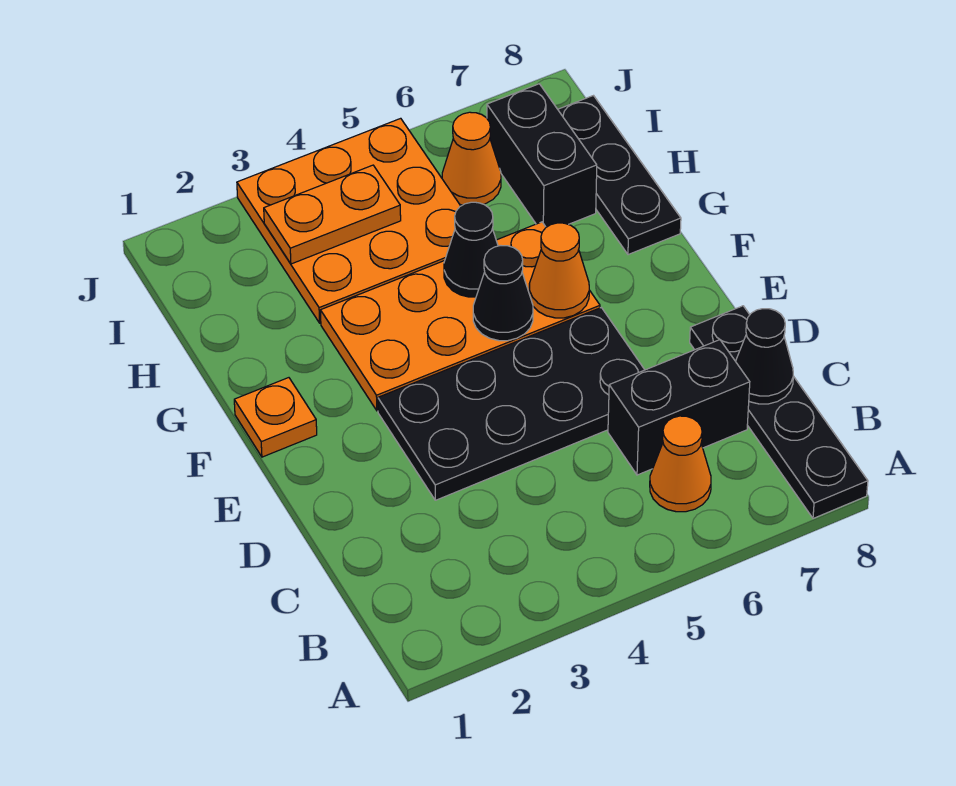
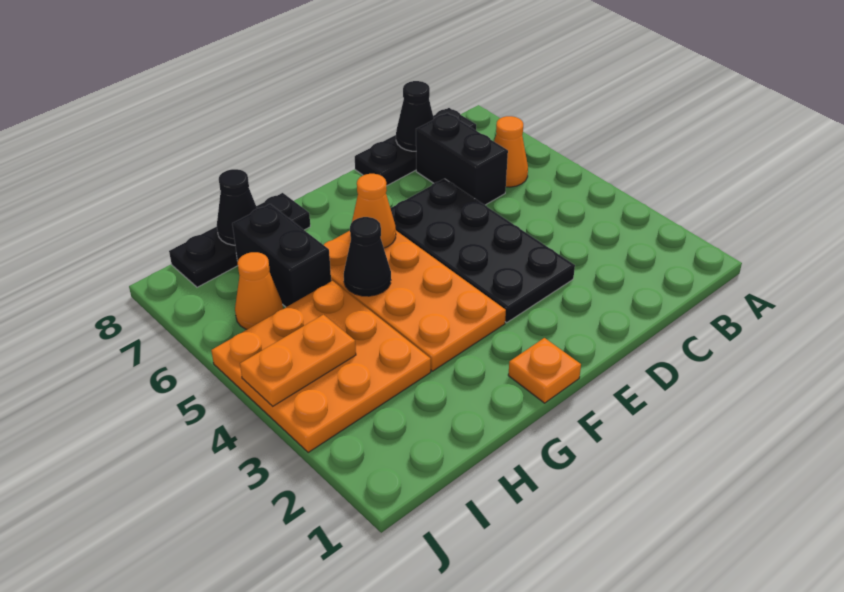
black 1x4 plate [690,306,868,518] -> black 1x3 plate [355,108,476,186]
black 1x1 cone [473,246,533,341] -> black 1x1 cone moved to [217,169,257,245]
black 1x2 brick [487,84,597,227] -> black 1x2 brick turned to [232,204,331,307]
orange 1x2 plate [264,165,401,264] -> orange 1x2 plate turned to [240,315,356,406]

